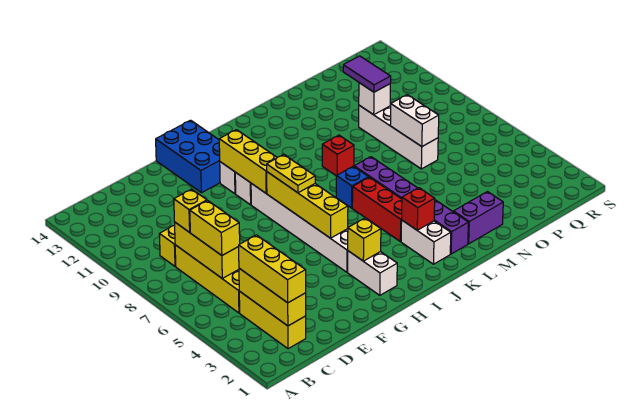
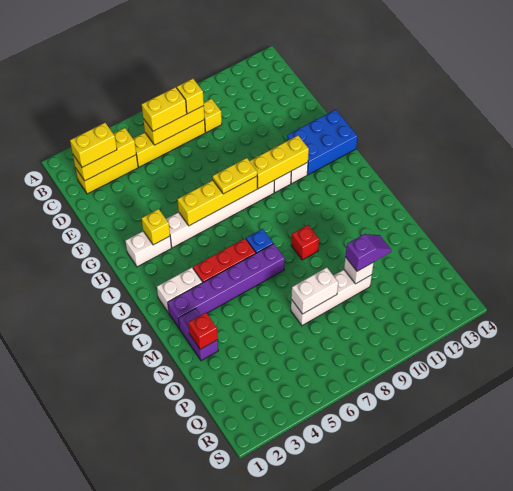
yellow 1x3 brick [238,235,306,303] -> yellow 1x2 brick [70,123,117,167]
red 1x1 brick [402,188,435,230] -> red 1x1 brick moved to [188,313,218,349]
purple 1x2 tile [343,56,391,92] -> purple 1x2 slope [345,234,391,271]

